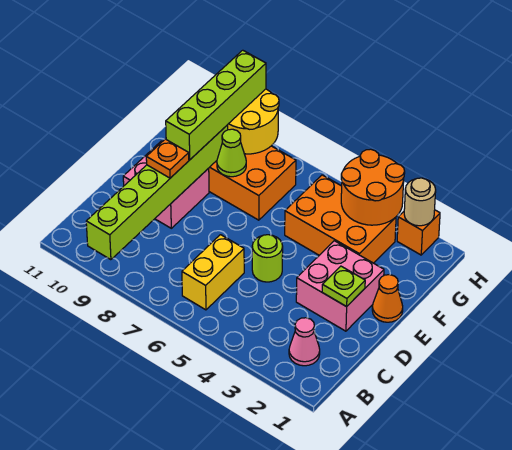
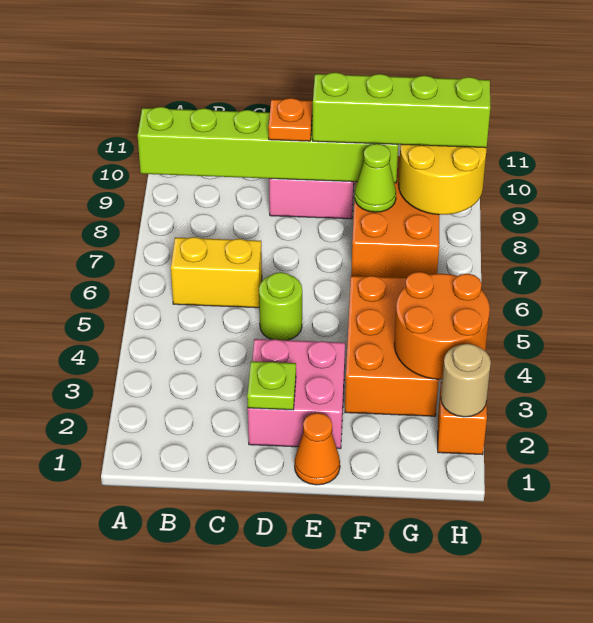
pink 1x1 cone [289,318,320,366] -> none

